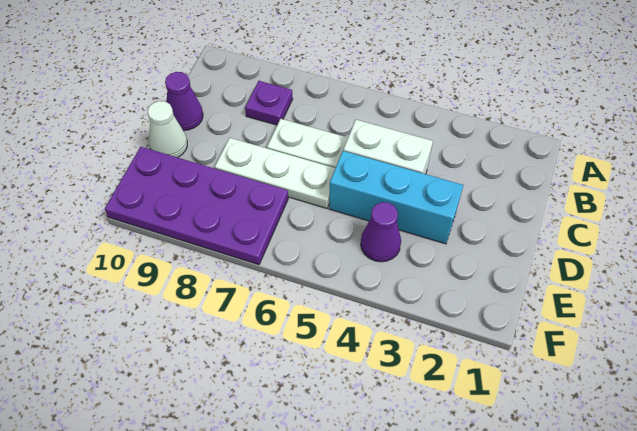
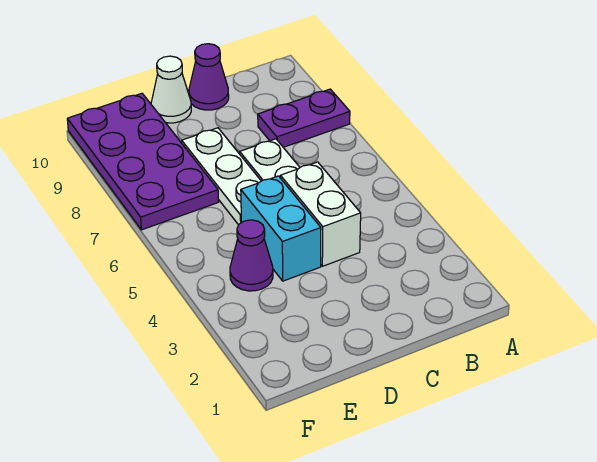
purple 1x1 plate [245,81,293,125] -> purple 1x2 plate [258,89,350,147]
cyan 1x3 brick [329,151,463,244] -> cyan 1x2 brick [241,176,321,281]

